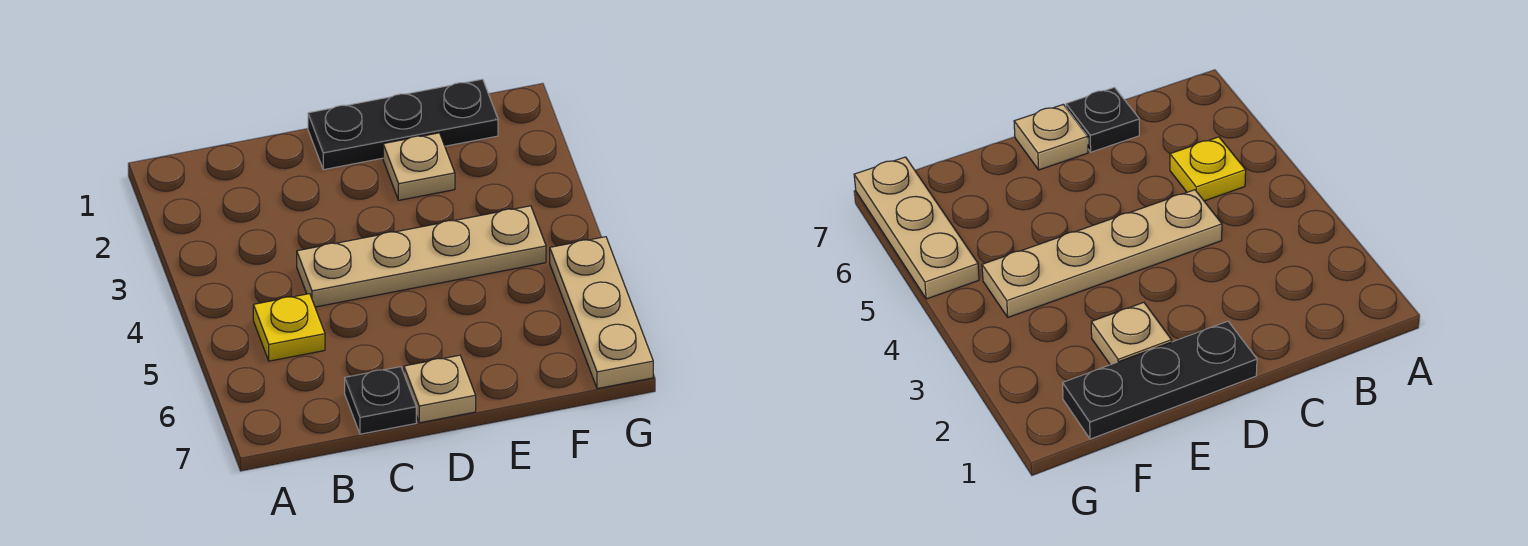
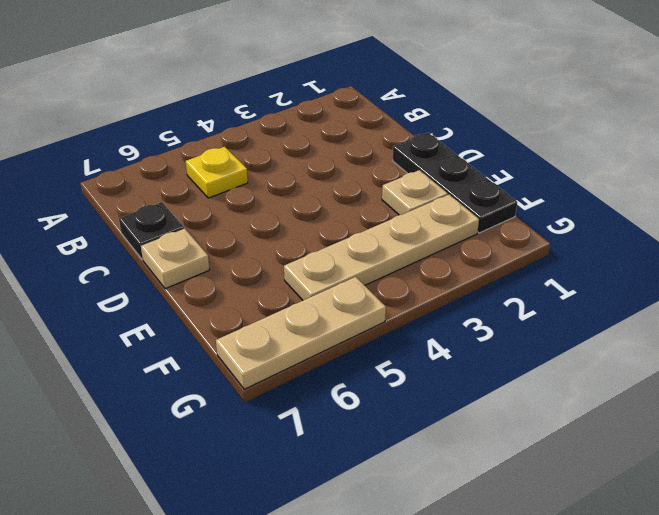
tan 1x4 plate [297,206,546,307] -> tan 1x4 plate turned to [284,195,479,300]

